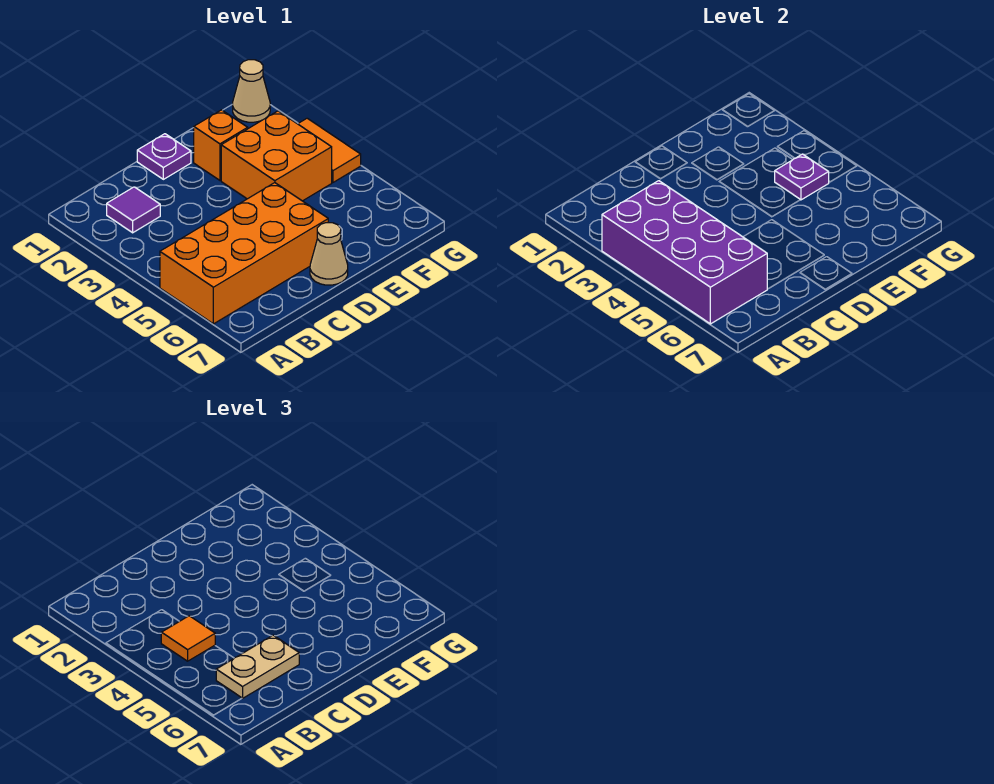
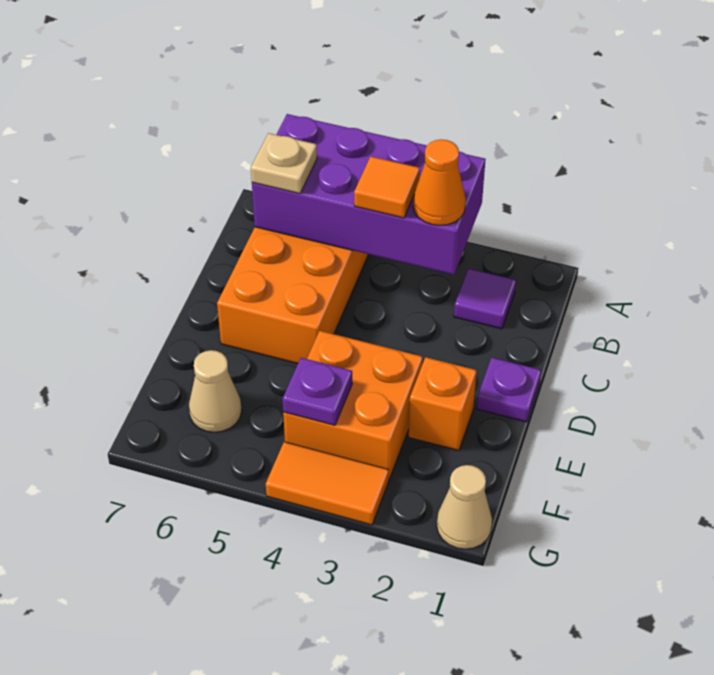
none -> orange 1x1 cone [413,140,466,225]
tan 1x2 plate [216,635,299,698] -> tan 1x1 plate [251,133,317,194]
tan 1x1 cone [310,223,348,285] -> tan 1x1 cone moved to [189,350,242,432]

